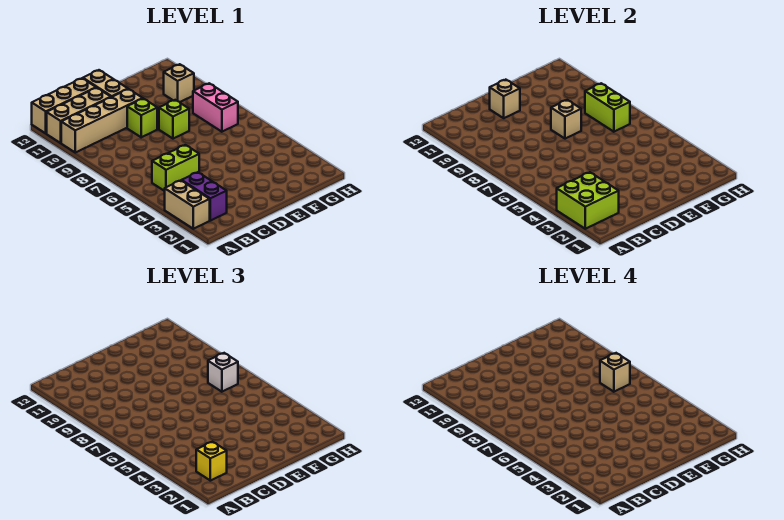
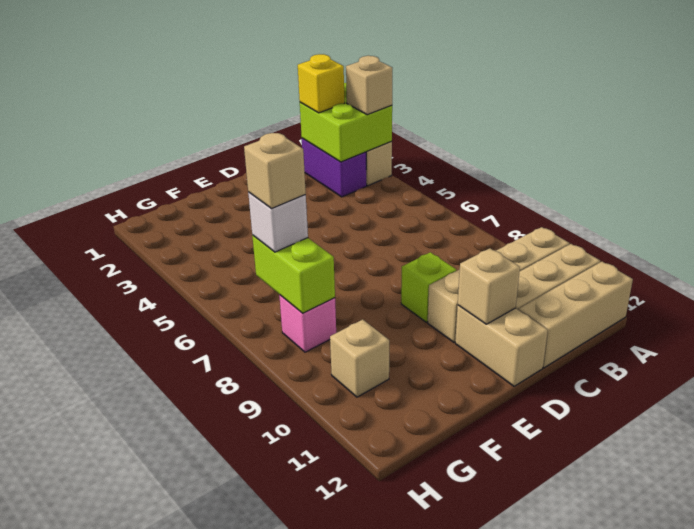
lime 1x2 brick [152,145,199,191] -> none
lime 1x1 brick [159,100,189,139] -> none
tan 1x1 brick [551,100,581,139] -> tan 1x1 brick moved to [346,56,392,115]
pink 1x2 brick [193,83,238,132] -> pink 1x1 brick [279,295,336,352]

